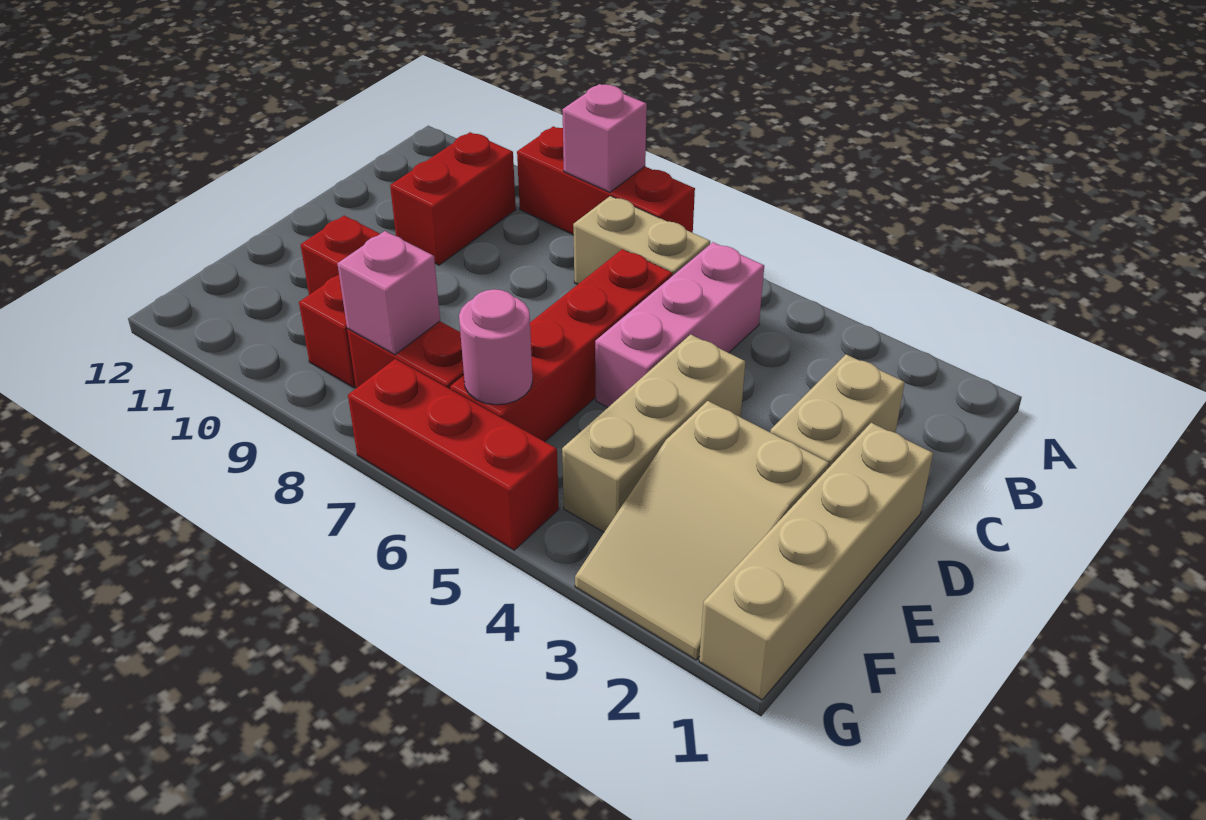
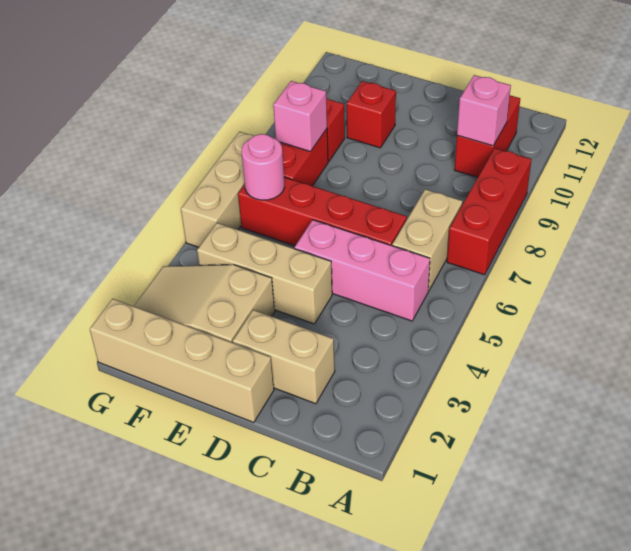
pink 1x1 brick [562,84,647,192] -> pink 1x1 brick moved to [457,75,511,146]
red 1x2 brick [390,132,516,265] -> red 1x2 brick turned to [455,95,520,177]
red 1x3 brick [348,359,559,550] -> tan 1x3 brick [181,132,254,247]

